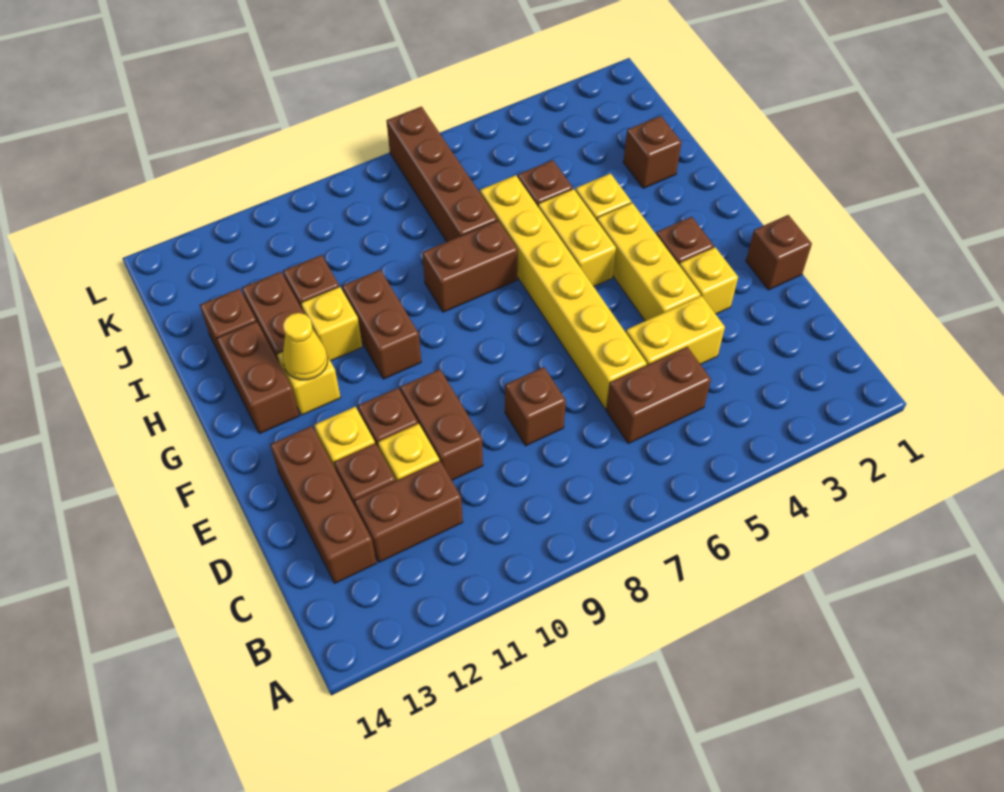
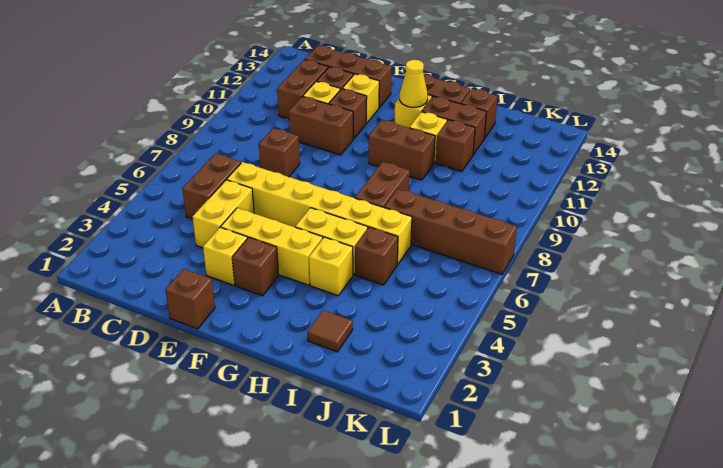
brown 1x1 brick [623,116,682,188] -> brown 1x1 tile [307,310,353,352]

